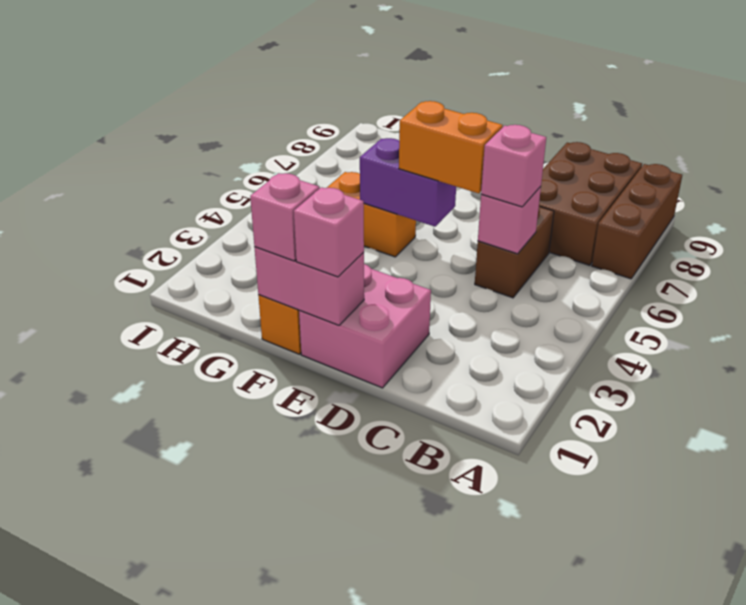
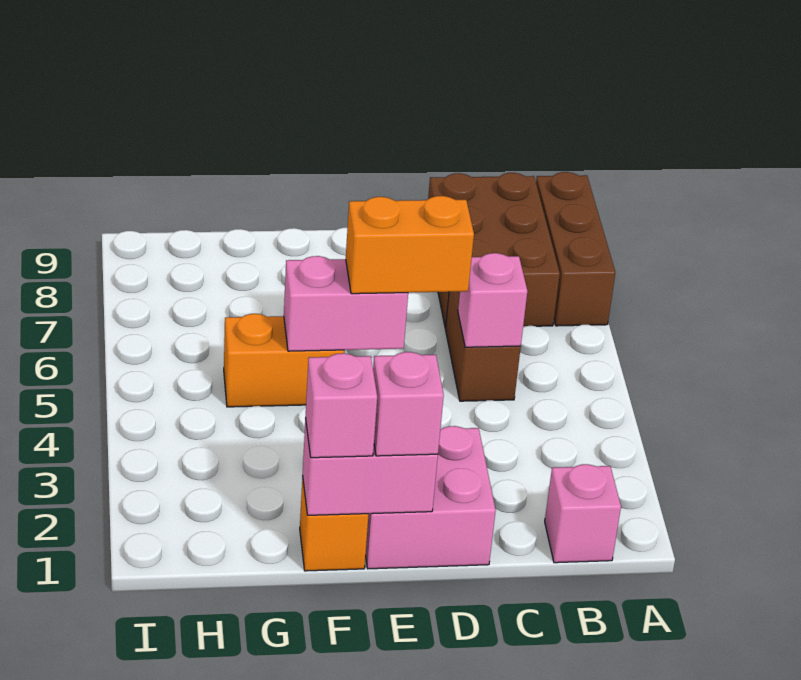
pink 1x1 brick [481,125,546,207] -> pink 1x1 brick moved to [545,464,621,563]
purple 1x2 brick [360,138,456,227] -> pink 1x2 brick [284,256,408,351]

